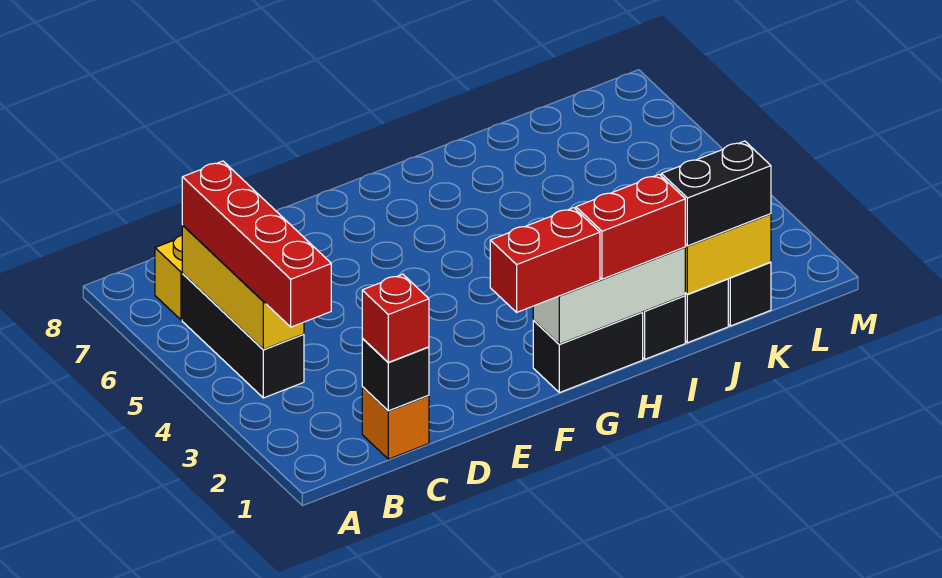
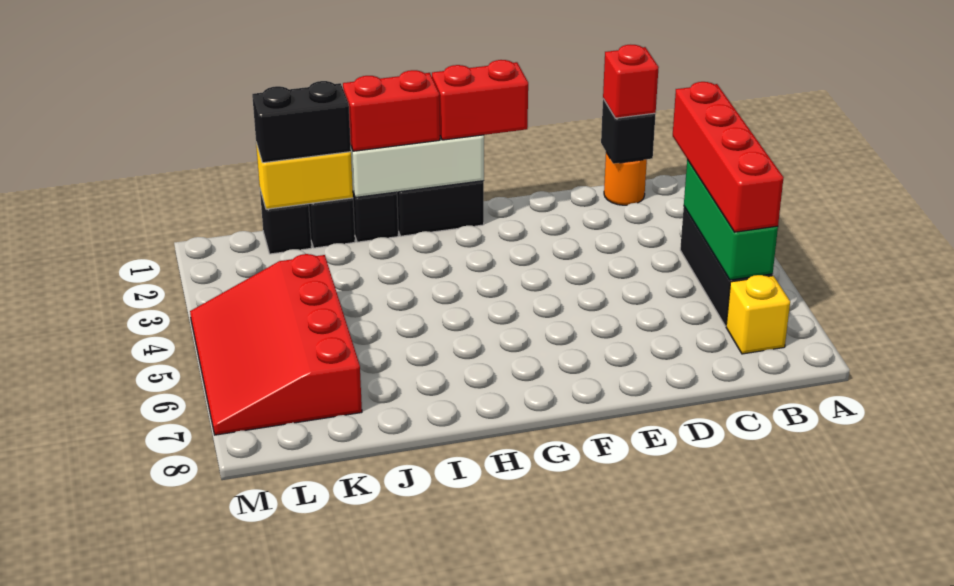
yellow 1x3 brick [182,225,304,350] -> green 1x3 brick [684,160,778,280]
orange 1x1 brick [362,387,429,459] -> orange 1x1 round brick [604,152,647,205]
none -> red 3x4 slope [190,254,362,435]

